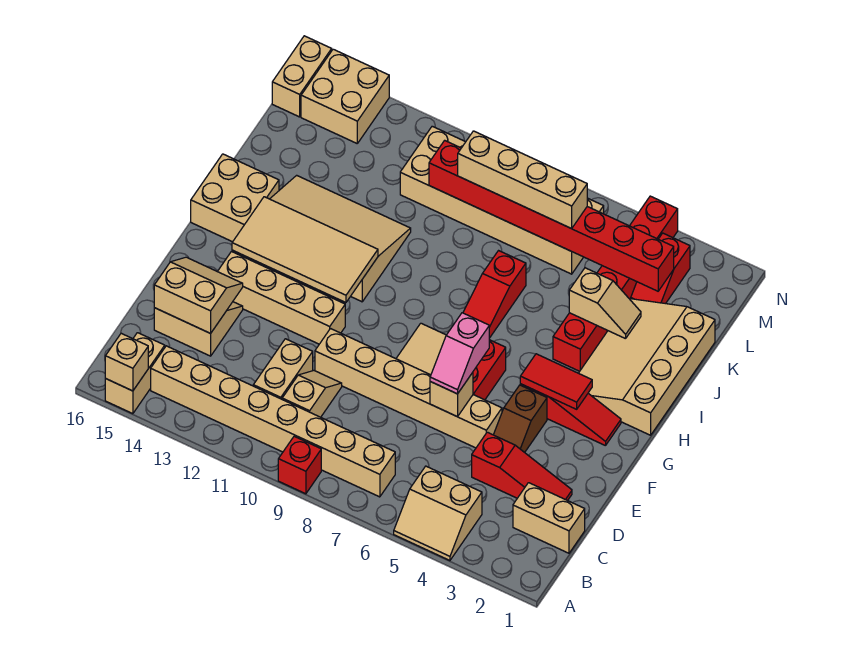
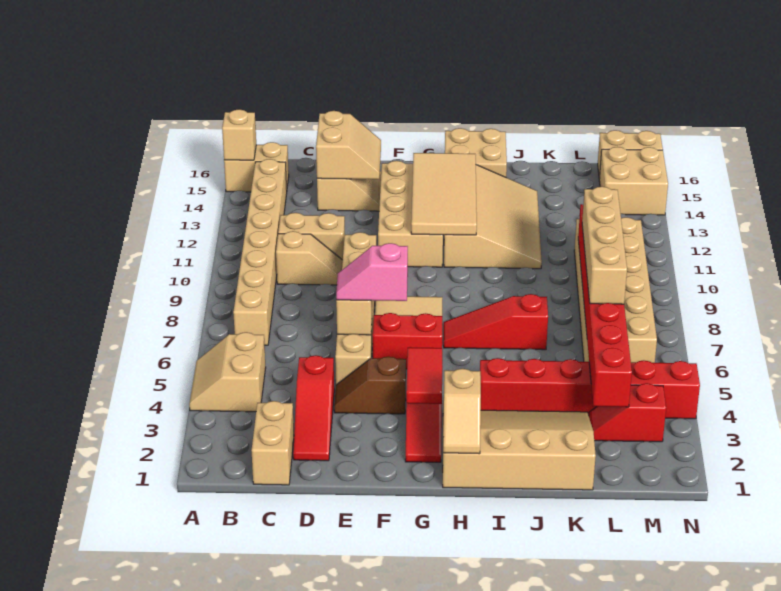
red 1x1 brick [278,436,321,494] -> none
tan 1x4 brick [217,252,345,344] -> tan 2x4 brick [378,161,443,267]
tan 1x2 slope [569,268,641,339] -> tan 1x2 slope moved to [443,369,481,454]

